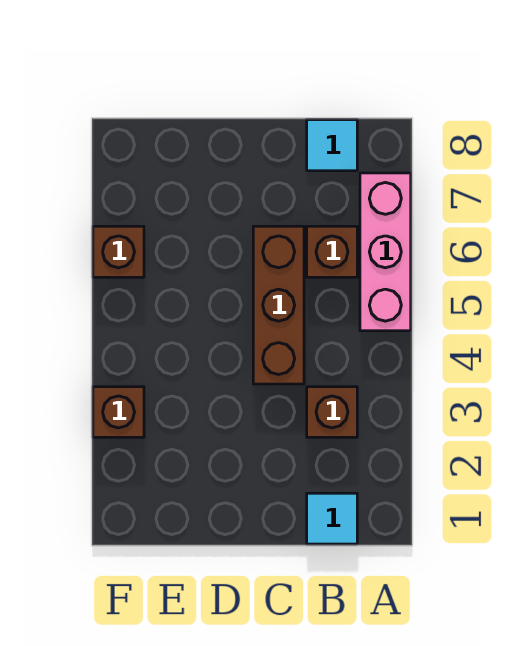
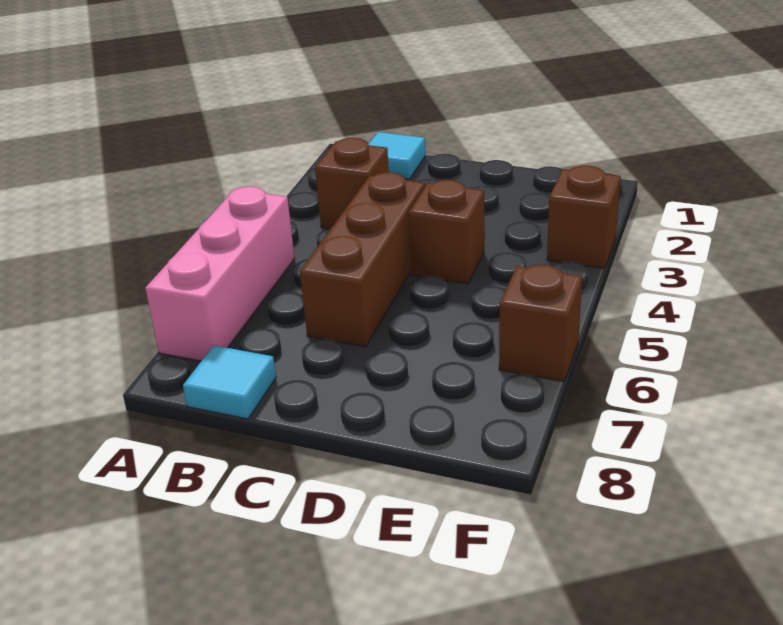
brown 1x1 brick [307,226,357,277] -> brown 1x1 brick moved to [409,180,484,284]

